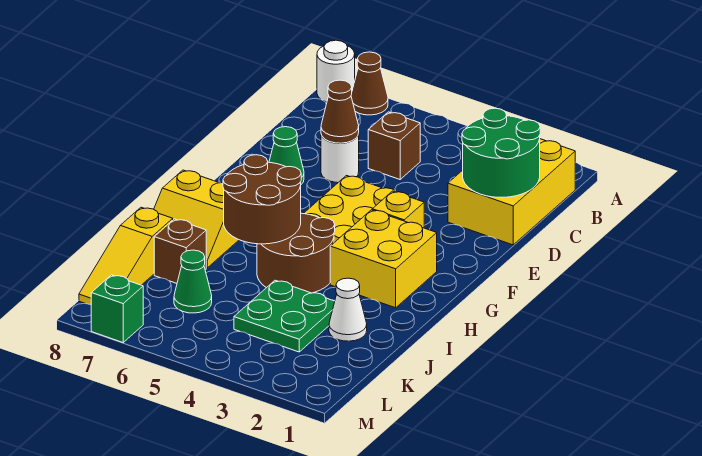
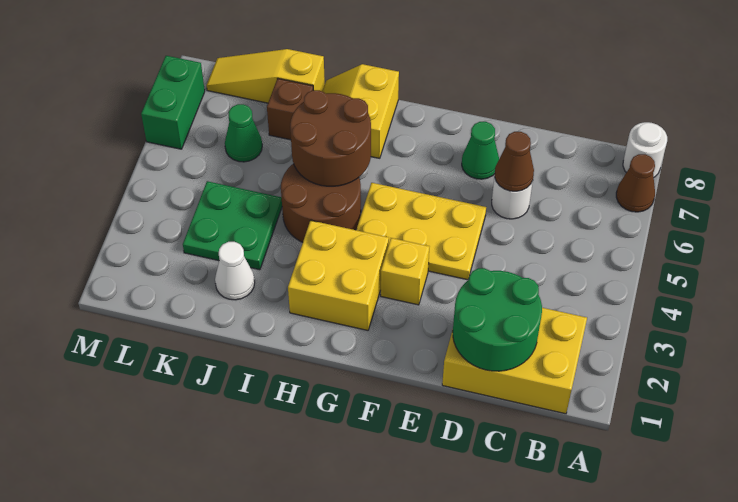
brown 1x1 brick [368,112,420,179] -> none
green 1x1 brick [91,275,143,342] -> green 1x2 brick [141,56,205,149]

